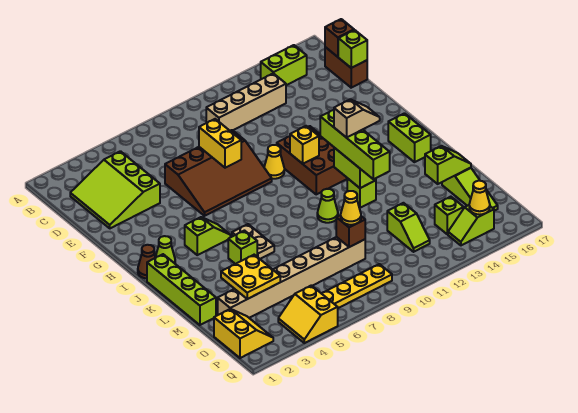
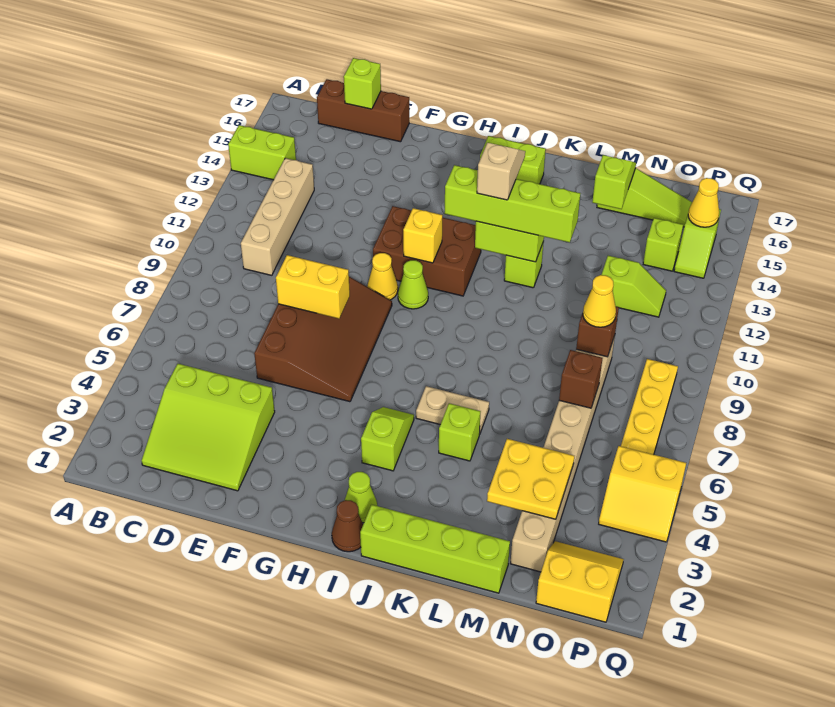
lime 1x2 brick [261,45,307,85] -> lime 1x2 brick turned to [228,125,296,180]
brown 1x2 brick [325,47,367,88] -> brown 1x3 brick [317,79,409,142]
brown 1x1 brick [325,19,354,57] -> brown 1x1 brick moved to [559,350,602,408]
lime 1x1 cone [317,189,338,223] -> lime 1x1 cone moved to [398,260,428,309]

